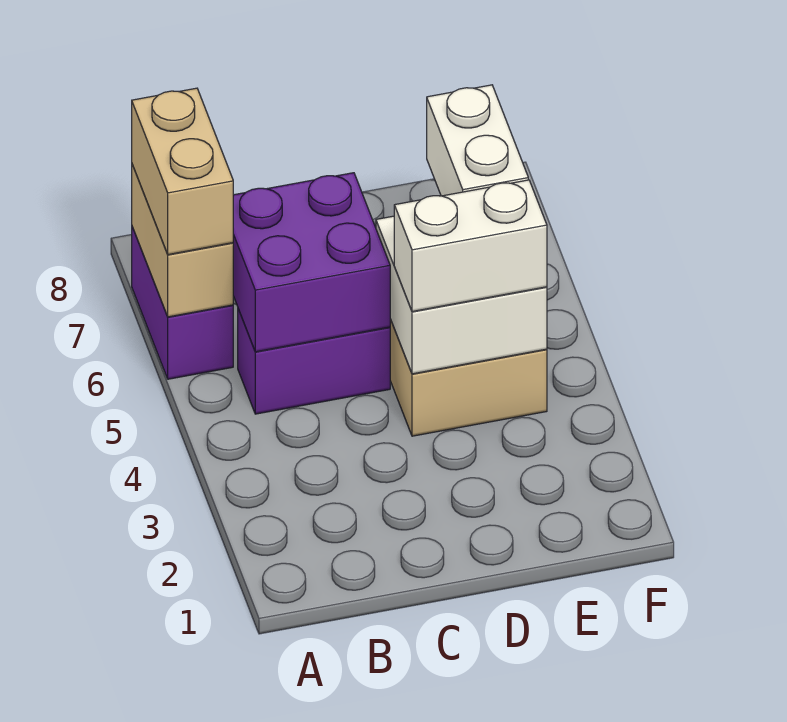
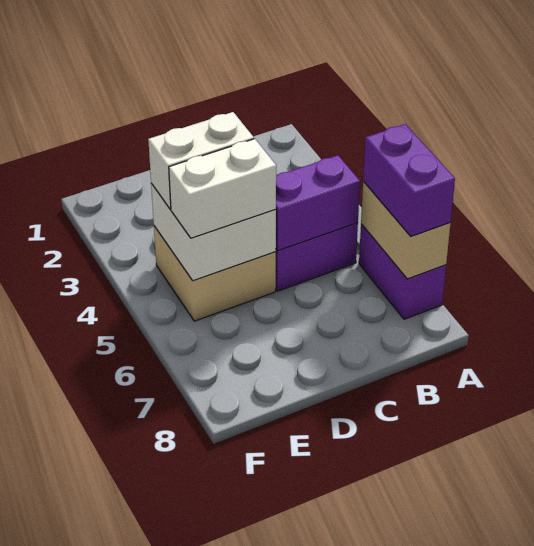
tan 1x2 brick [132,88,233,255] -> purple 1x2 brick [363,124,455,236]
purple 2x2 brick [233,173,391,352] -> purple 1x2 brick [276,155,360,251]
white 1x2 brick [427,85,528,196] -> white 1x2 brick turned to [169,139,276,238]

